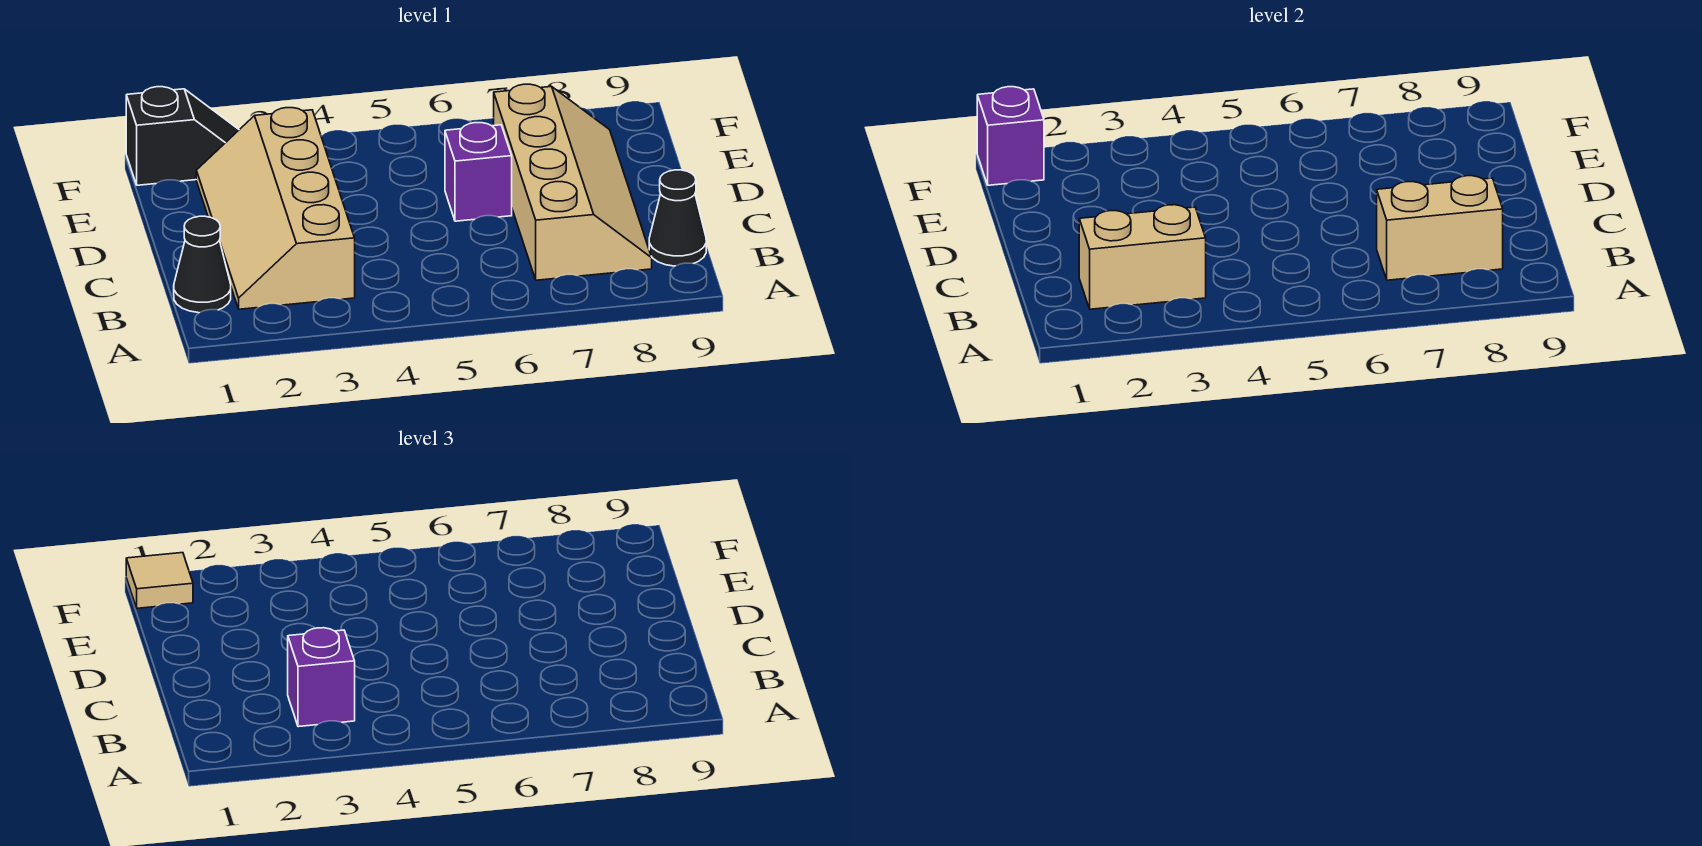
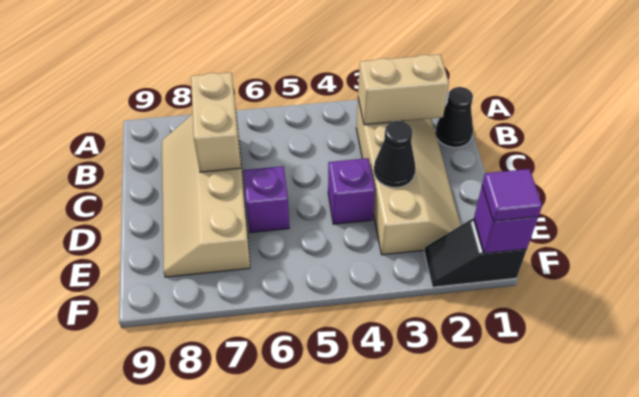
purple 1x1 brick [288,628,355,727] -> purple 1x1 brick moved to [328,158,375,224]
tan 1x2 brick [1377,176,1503,280] -> tan 1x2 brick turned to [191,73,241,172]
black 1x1 cone [649,170,706,266] -> black 1x1 cone moved to [374,121,415,188]
tan 1x1 tile [126,553,193,608] -> purple 1x1 tile [482,169,542,221]

